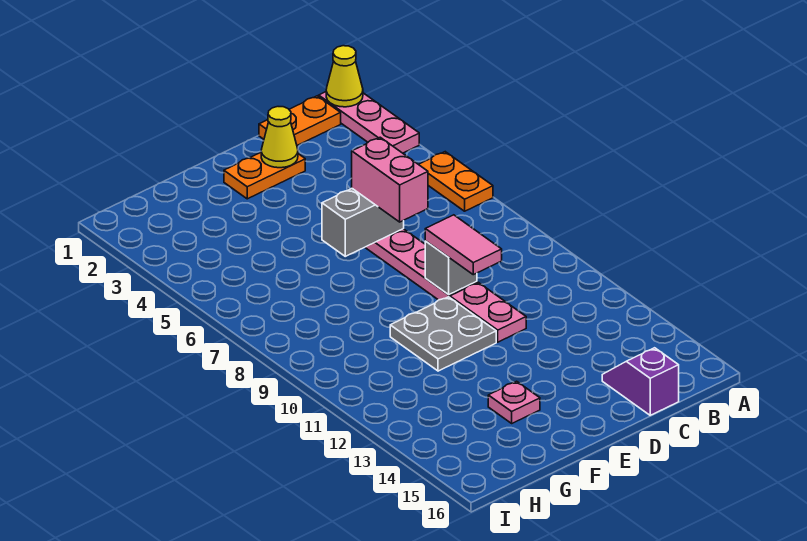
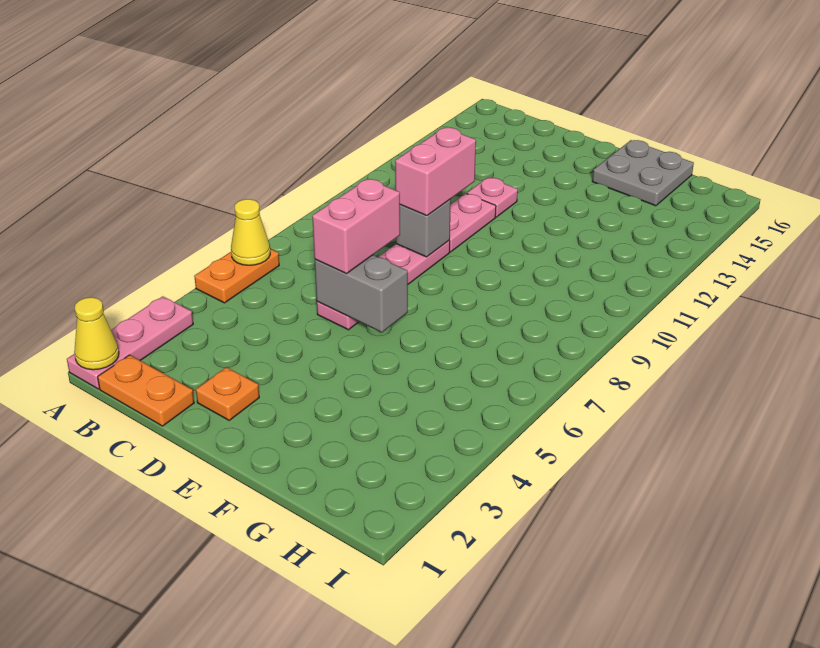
purple 1x2 slope [602,348,679,415] -> none
orange 1x2 plate [224,153,305,199] -> orange 1x1 plate [196,367,259,420]
yellow 1x1 cone [261,107,298,168] -> yellow 1x1 cone moved to [231,199,270,265]
pink 1x2 tile [425,215,502,275] -> pink 1x2 brick [395,128,476,216]
grey 2x2 plate [390,297,496,371] -> grey 2x2 plate moved to [592,140,694,206]
pink 1x1 plate [488,381,540,423] -> pink 1x1 plate moved to [467,177,518,217]

